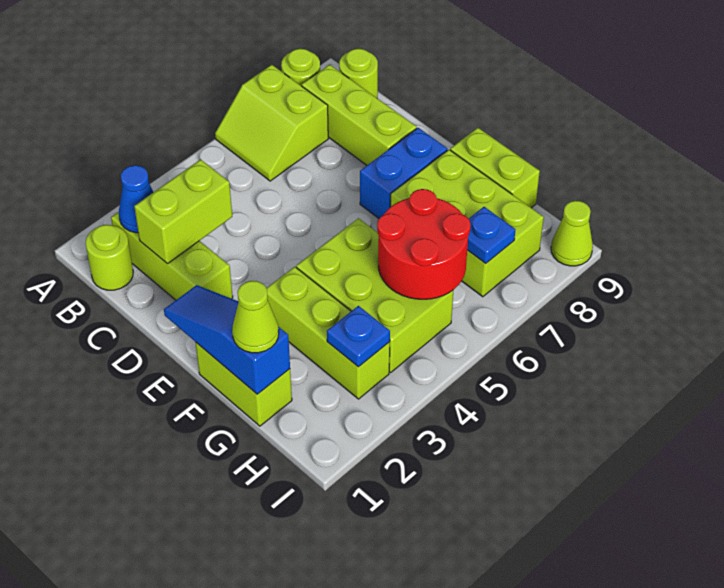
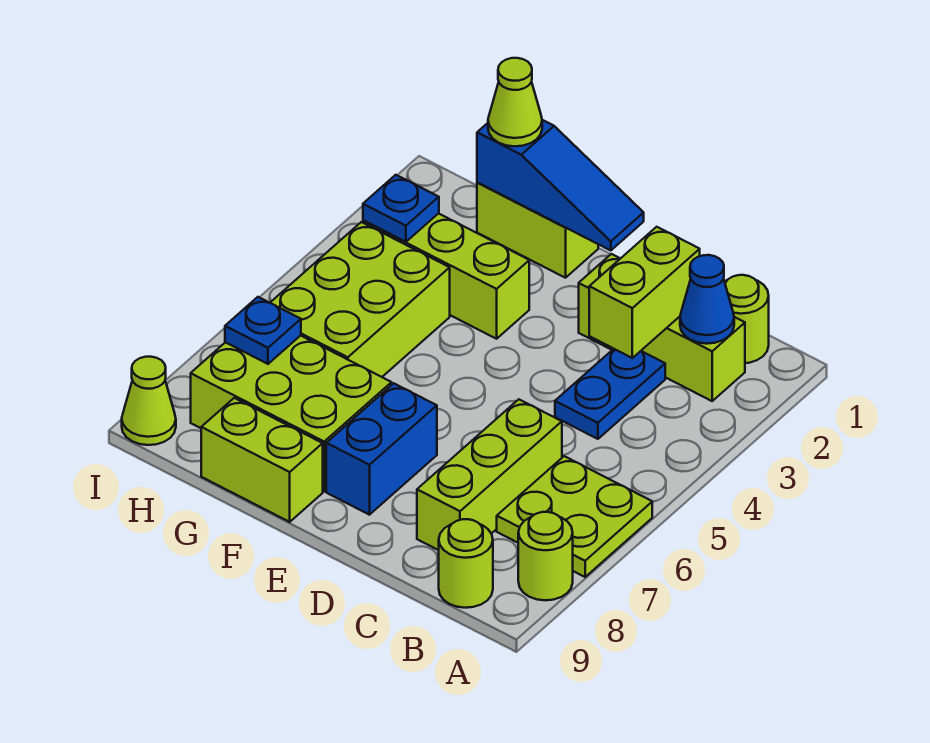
lime 2x2 slope [215,65,328,181] -> lime 2x2 plate [497,456,652,577]
lime 1x3 brick [302,65,417,165] -> lime 1x3 brick turned to [417,399,562,550]
none -> blue 1x2 plate [555,349,665,439]
lime 2x3 brick [296,218,453,372] -> lime 2x3 brick turned to [270,222,450,377]
red 2x2 round brick [377,189,470,299] -> none

